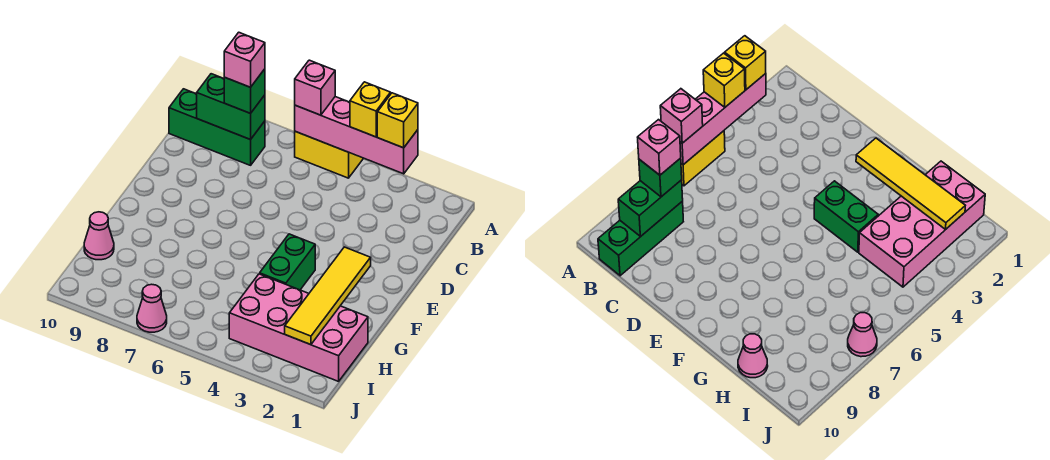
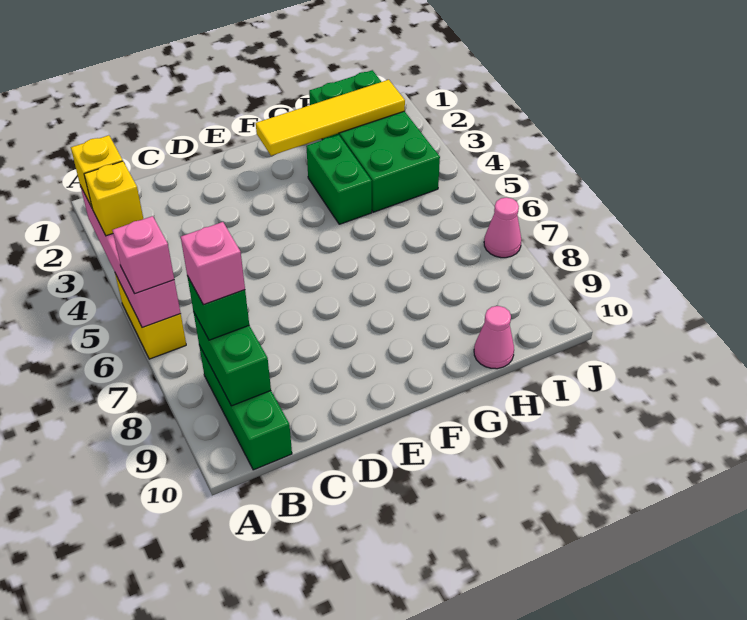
green 1x2 brick [260,234,315,290] -> green 1x2 brick turned to [306,135,372,224]
pink 2x4 brick [229,274,368,381] -> green 2x4 brick [309,70,440,212]

